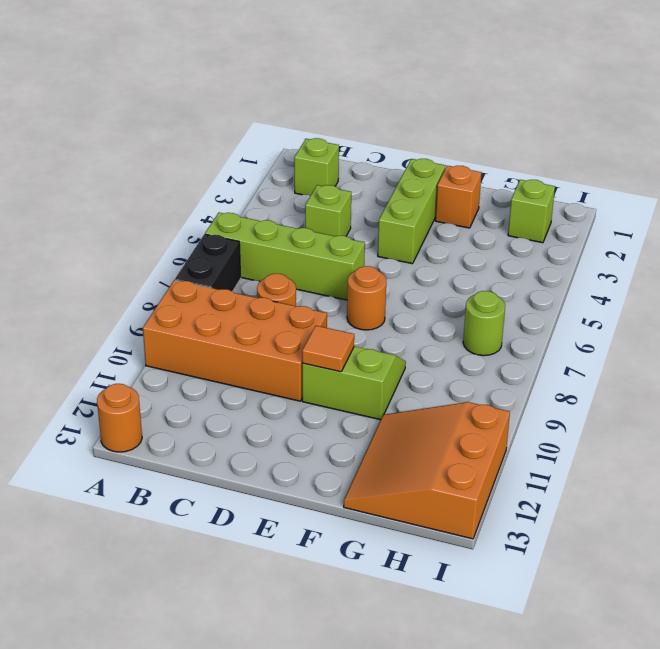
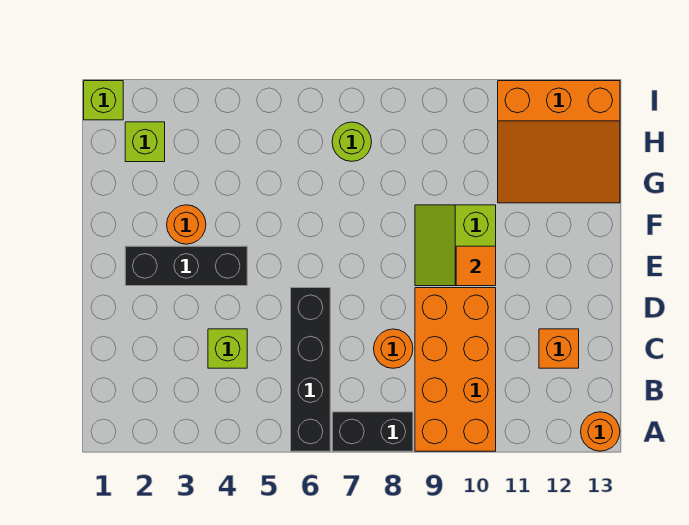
lime 1x4 brick [205,213,365,300] -> black 1x4 brick [291,288,330,451]
lime 1x1 brick [294,138,339,196] -> lime 1x1 brick moved to [84,81,123,120]
lime 1x3 brick [378,159,445,264] -> black 1x3 brick [125,246,247,286]
orange 1x1 round brick [347,266,386,330] -> orange 1x1 round brick moved to [167,205,206,244]
orange 1x1 brick [435,166,482,228] -> orange 1x1 brick moved to [539,329,579,368]

